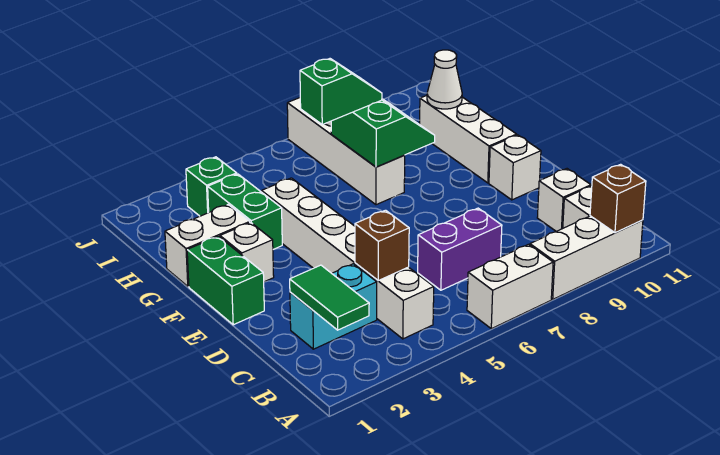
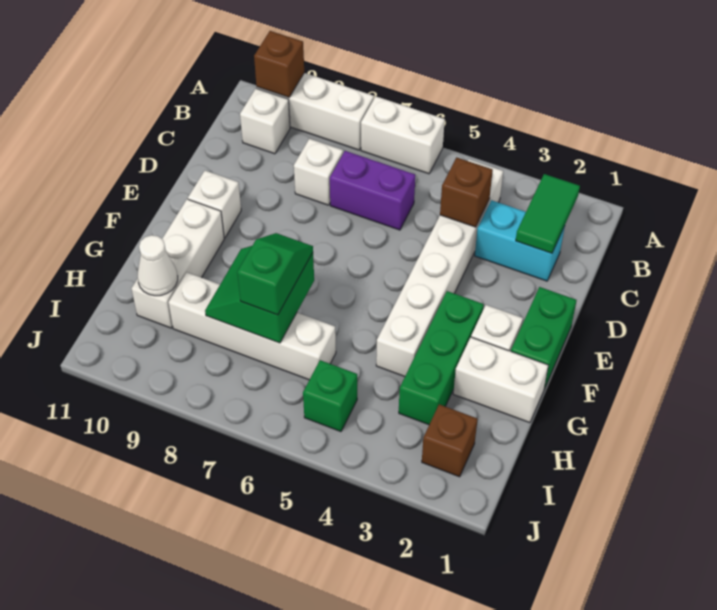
white 1x1 brick [537,169,591,231] -> white 1x1 brick moved to [294,139,343,205]
green 1x2 brick [208,174,282,249] -> green 1x3 brick [399,291,484,425]
white 1x4 brick [287,98,405,205] -> white 1x4 brick turned to [168,272,336,380]
green 1x2 slope [300,59,382,124] -> green 1x2 slope turned to [237,233,313,315]
none -> brown 1x1 brick [422,404,478,477]
green 1x1 brick [186,157,237,216] -> green 1x1 brick moved to [303,360,357,432]

